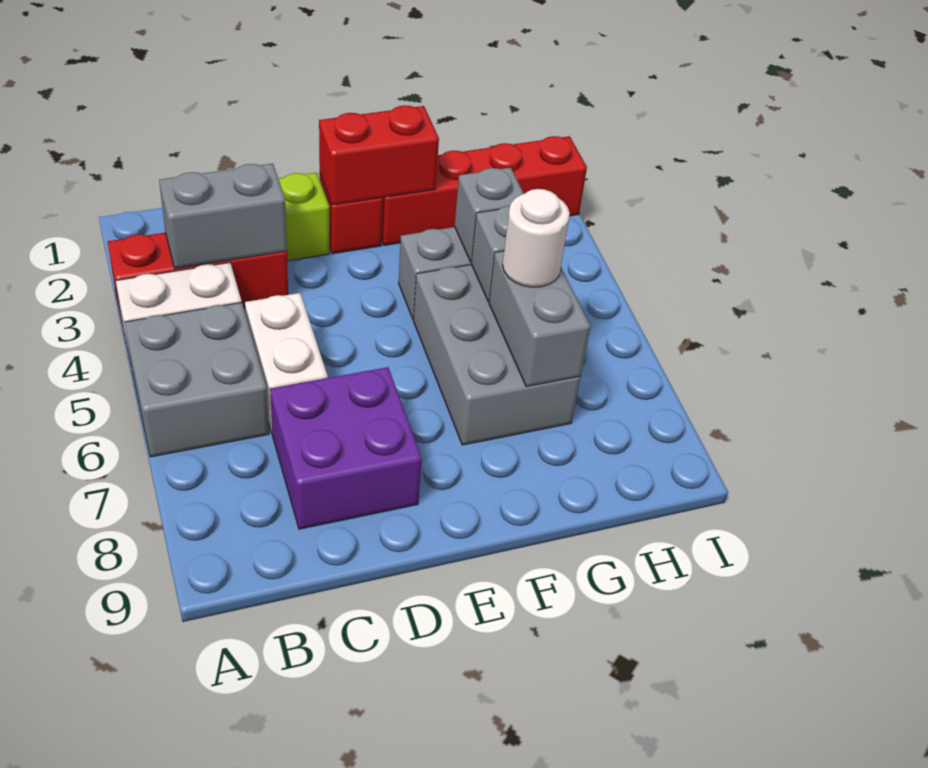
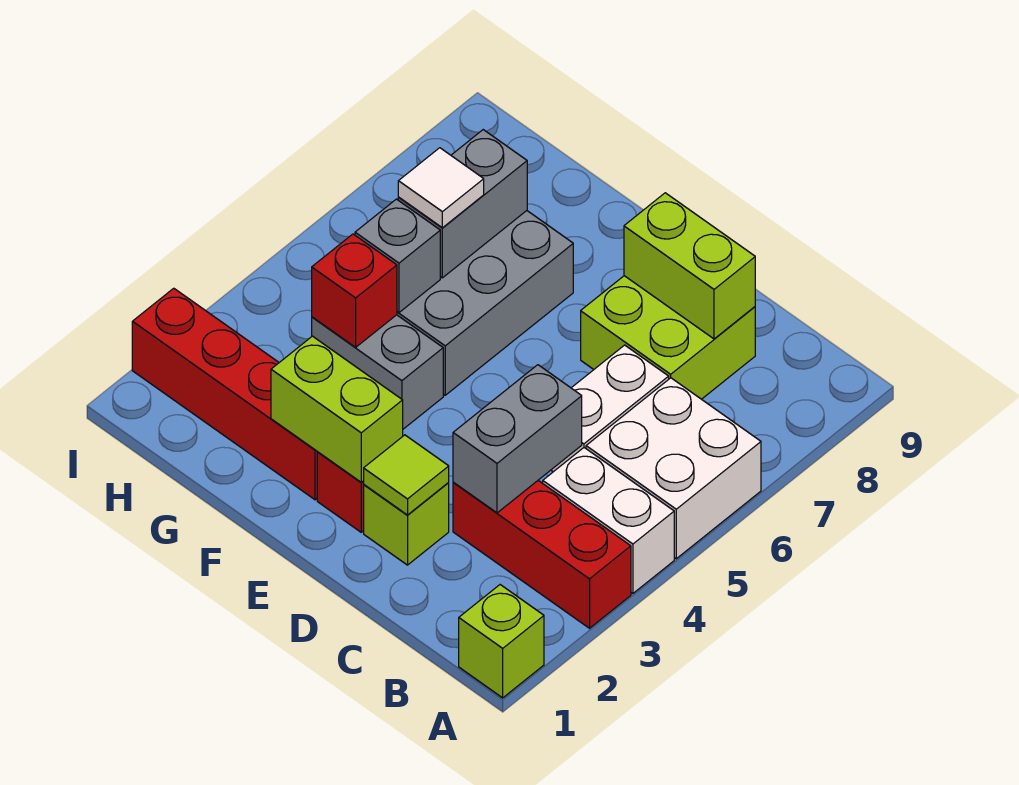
none -> lime 1x1 brick [459,585,544,698]
grey 2x2 brick [124,302,269,457] -> white 2x2 brick [586,378,761,559]
grey 1x2 brick [159,164,287,269] -> grey 1x2 brick turned to [453,365,582,513]
purple 2x2 brick [270,367,422,529] -> lime 2x2 brick [581,276,755,399]
none -> lime 1x2 brick [624,193,755,339]
none -> lime 1x1 tile [364,435,449,515]
red 1x2 brick [319,105,439,205] -> lime 1x2 brick [271,336,403,482]
grey 1x1 brick [455,168,524,262] -> red 1x1 brick [312,234,397,347]
white 1x1 round brick [503,189,570,287] -> white 1x1 tile [398,148,484,228]

